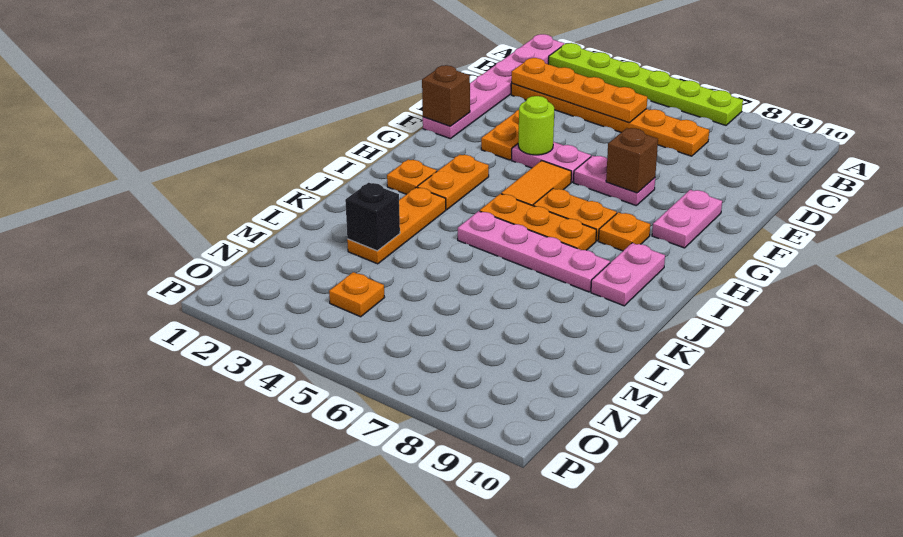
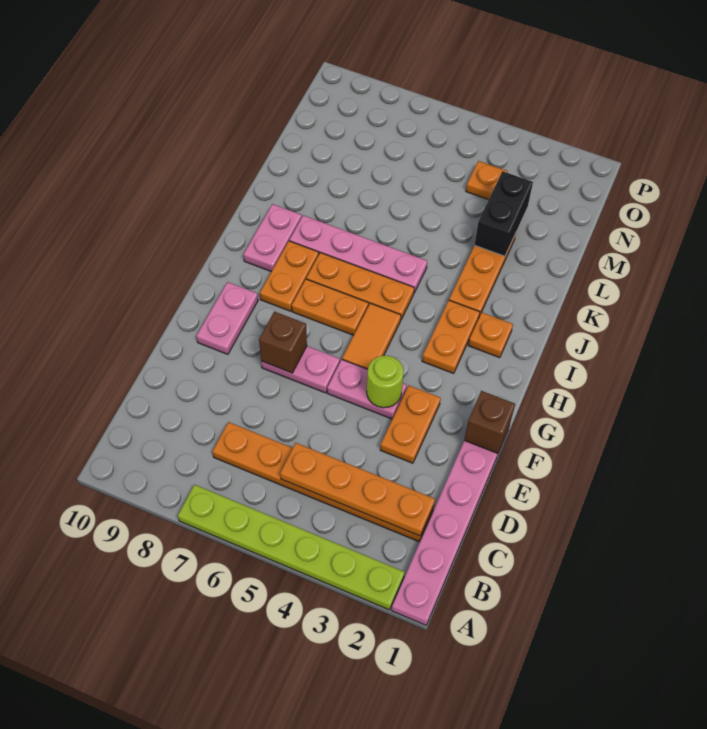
orange 1x1 plate [598,212,650,251] -> orange 1x2 plate [260,241,319,311]
black 1x1 brick [345,183,400,251] -> black 1x2 brick [474,171,533,256]

